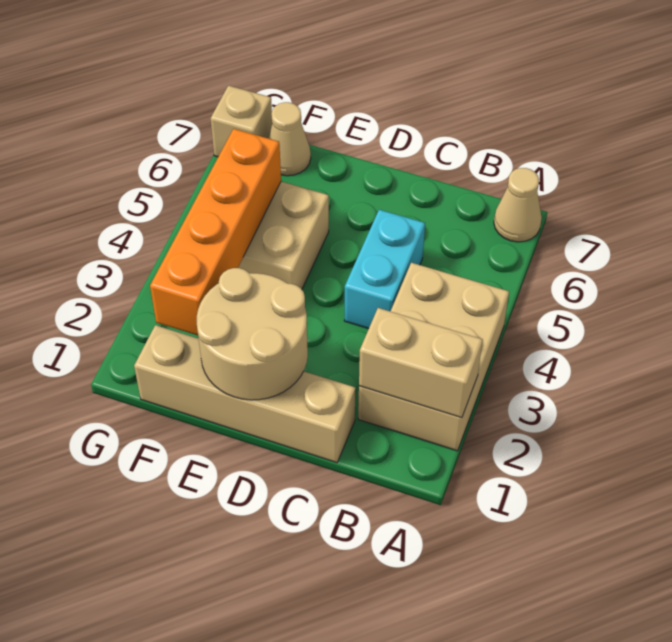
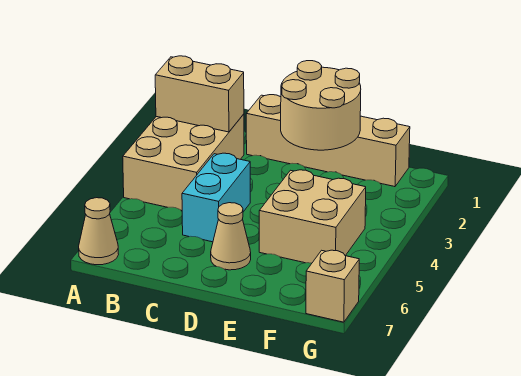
orange 1x4 brick [150,129,281,335] -> none
tan 1x1 cone [268,102,311,176] -> tan 1x1 cone moved to [211,203,251,270]

